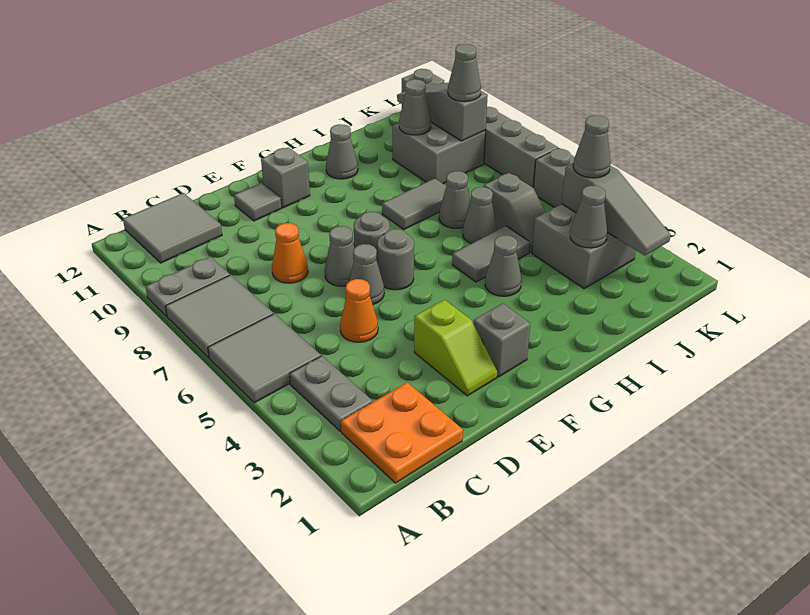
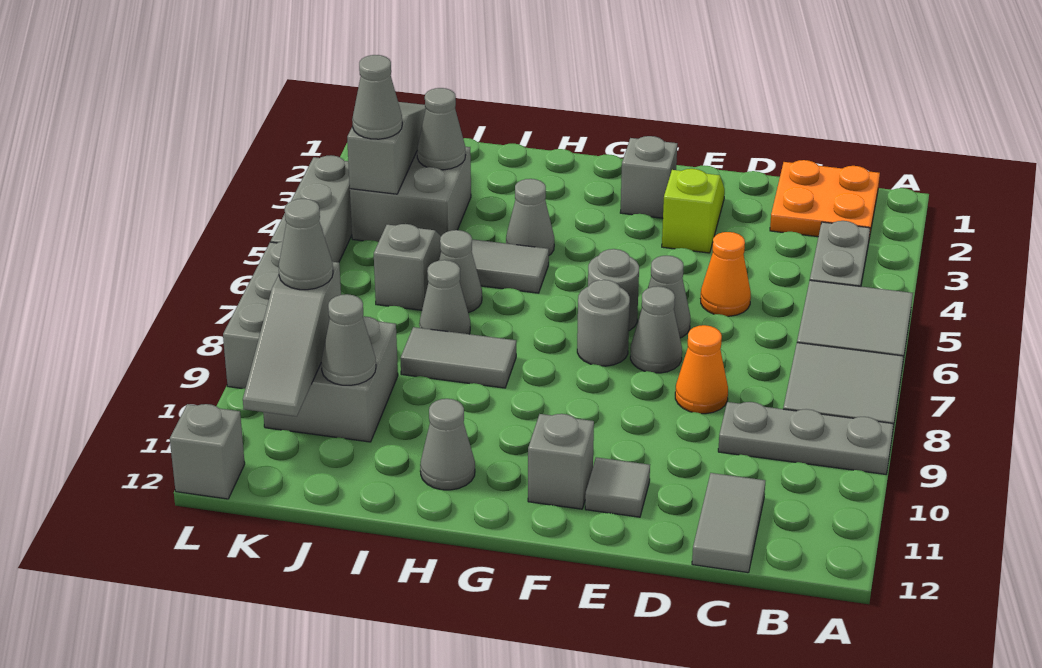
grey 1x2 plate [145,257,230,316] -> grey 1x3 plate [718,402,893,474]
grey 2x2 tile [123,193,222,263] -> grey 1x2 tile [692,473,765,573]

